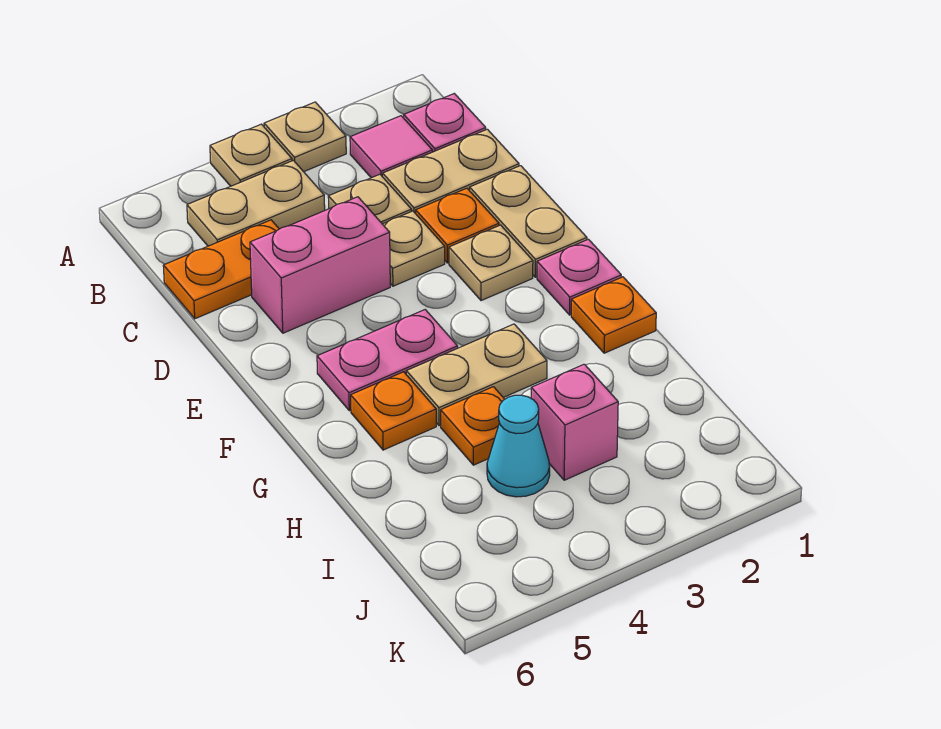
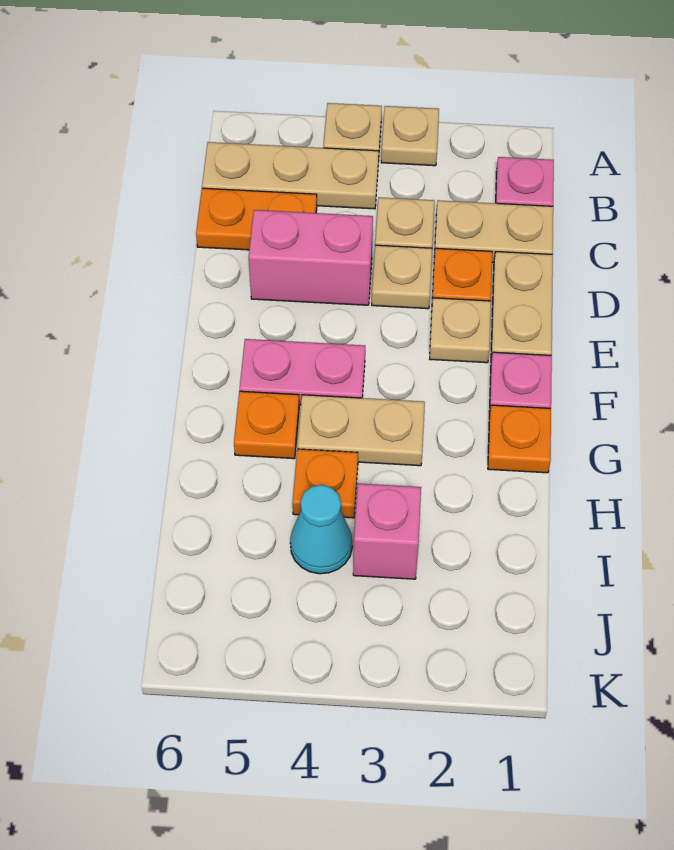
pink 1x1 tile [350,116,432,178] -> none
tan 1x2 plate [187,160,325,246] -> tan 1x3 plate [202,142,379,209]

